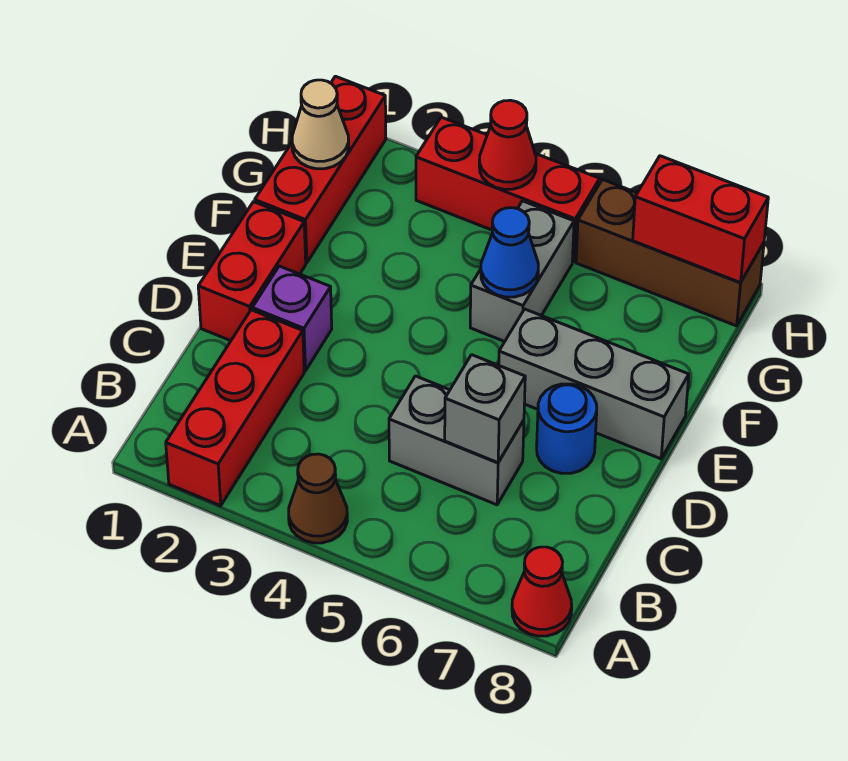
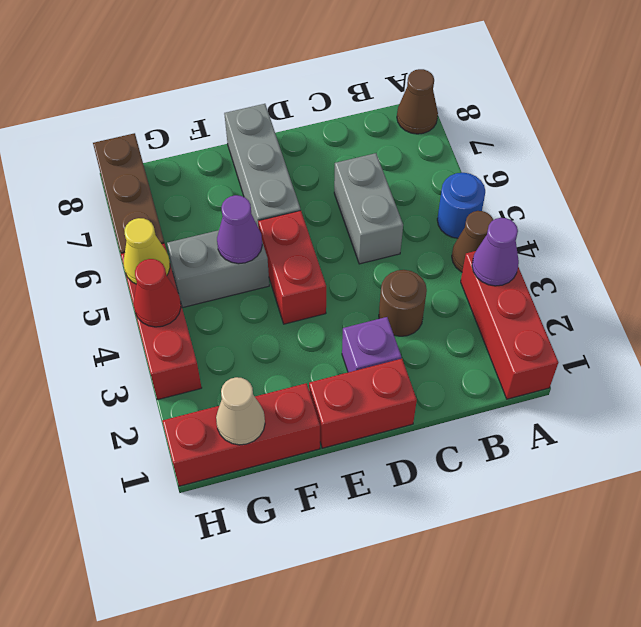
red 1x3 brick [166,310,304,506] -> red 1x3 brick turned to [461,251,558,399]
none -> purple 1x1 cone [472,218,519,286]
red 1x1 cone [512,547,572,636] -> brown 1x1 cone [397,69,438,134]
none -> brown 1x1 round brick [379,270,427,336]
grey 1x1 brick [445,355,525,463] -> none
blue 1x1 round brick [537,384,597,473] -> blue 1x1 round brick moved to [437,173,485,238]
blue 1x1 cone [481,208,538,297] -> purple 1x1 cone [217,195,262,264]
none -> yellow 1x1 cone [124,218,170,284]
red 1x2 brick [633,156,768,283] -> red 1x2 brick moved to [258,211,326,324]

